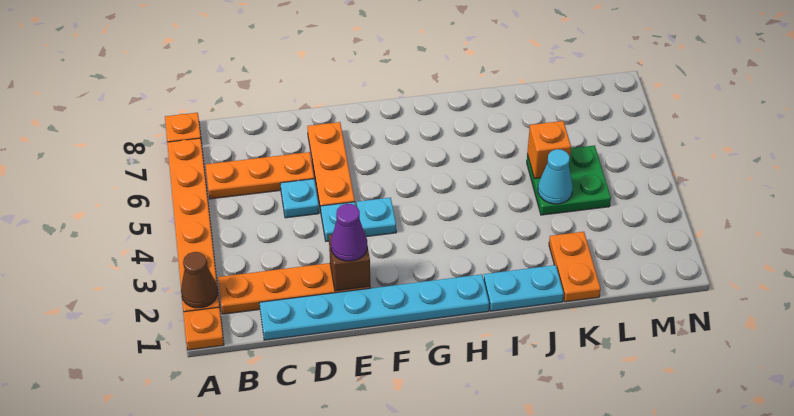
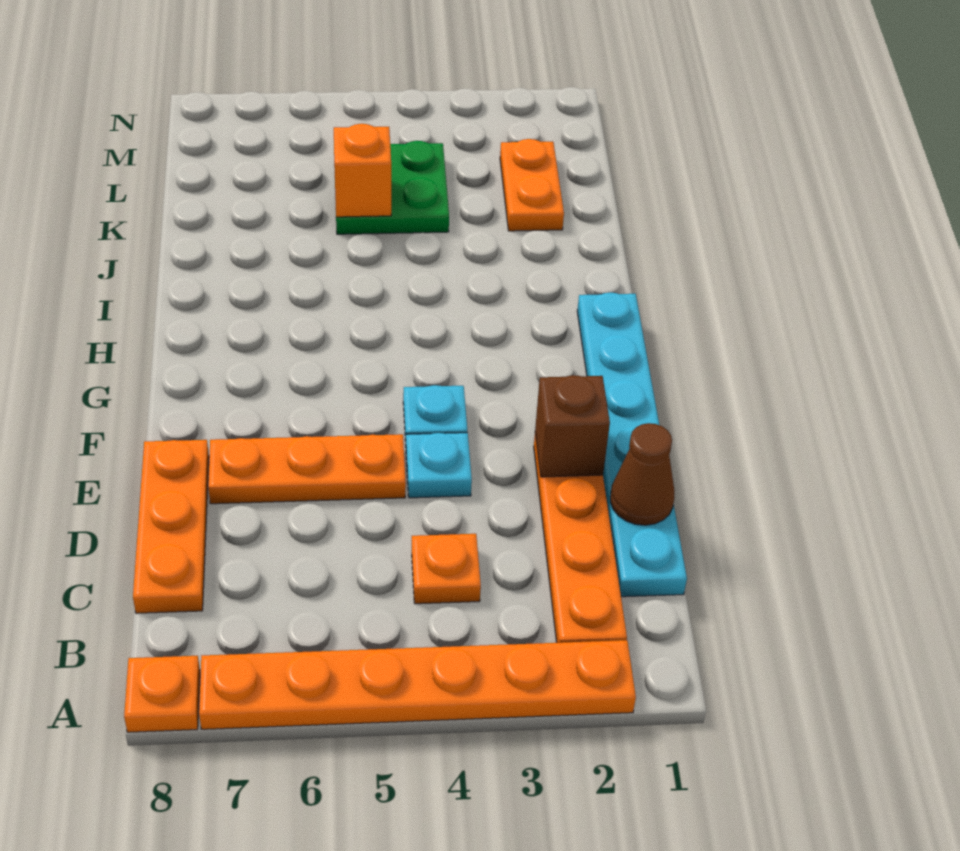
orange 1x1 plate [183,307,224,350] -> orange 1x1 plate moved to [412,534,481,604]
brown 1x1 cone [181,252,218,308] -> brown 1x1 cone moved to [610,423,674,525]
orange 1x3 plate [206,152,314,199] -> orange 1x3 plate moved to [133,440,209,613]
cyan 1x1 plate [280,179,319,218] -> none
purple 1x1 cone [331,204,367,261] -> none
cyan 1x2 plate [484,265,564,311] -> none
orange 1x2 plate [549,232,601,302] -> orange 1x2 plate turned to [500,139,564,231]
cyan 1x1 cone [538,149,573,204] -> none

